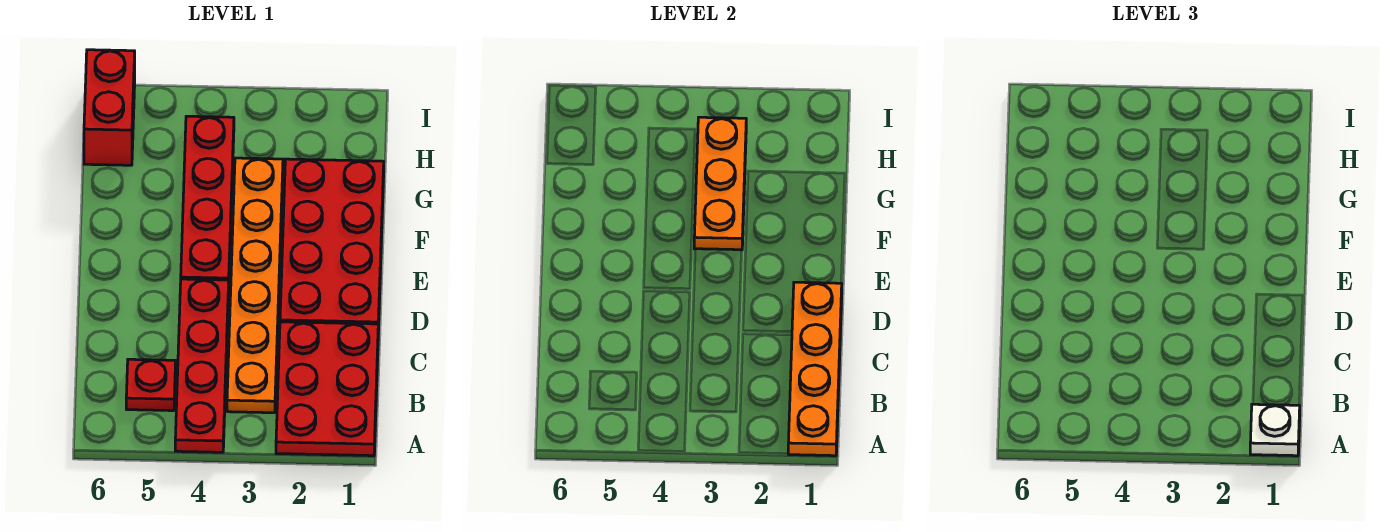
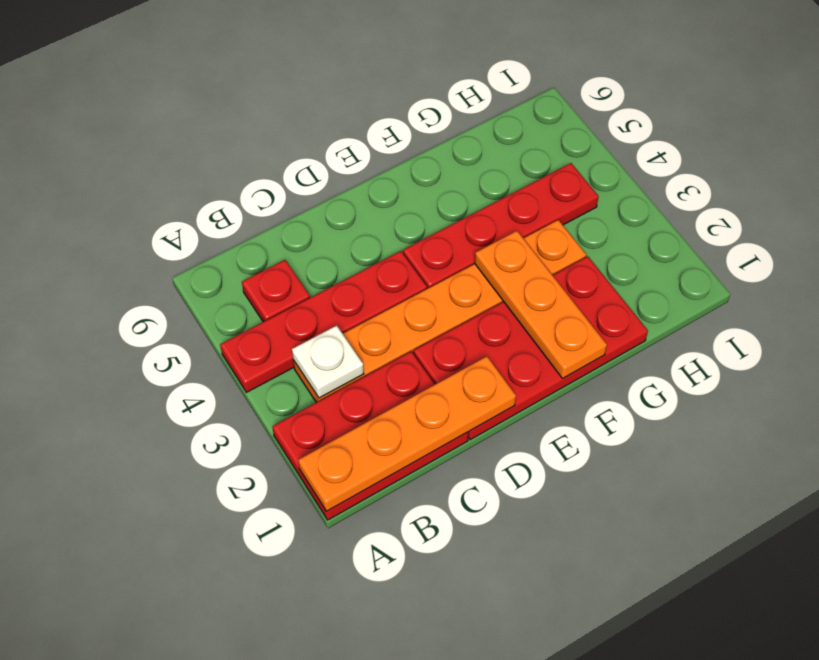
white 1x1 plate [1250,404,1300,456] -> white 1x1 plate moved to [292,325,364,398]
orange 1x3 plate [694,117,746,250] -> orange 1x3 plate turned to [475,231,607,378]
red 1x2 brick [84,50,135,165] -> none

